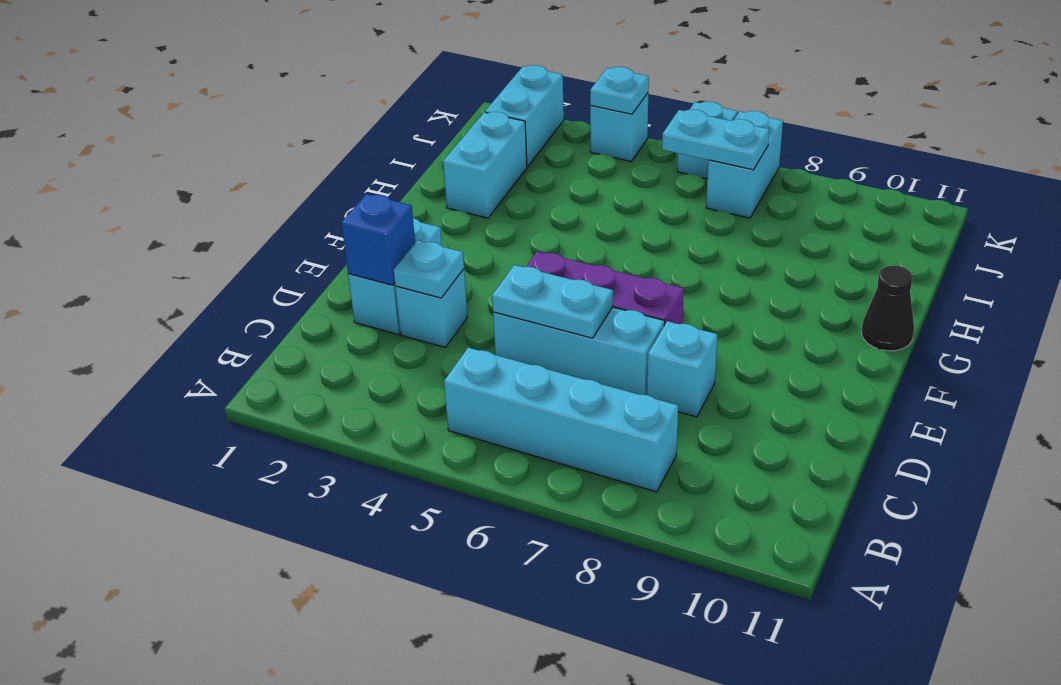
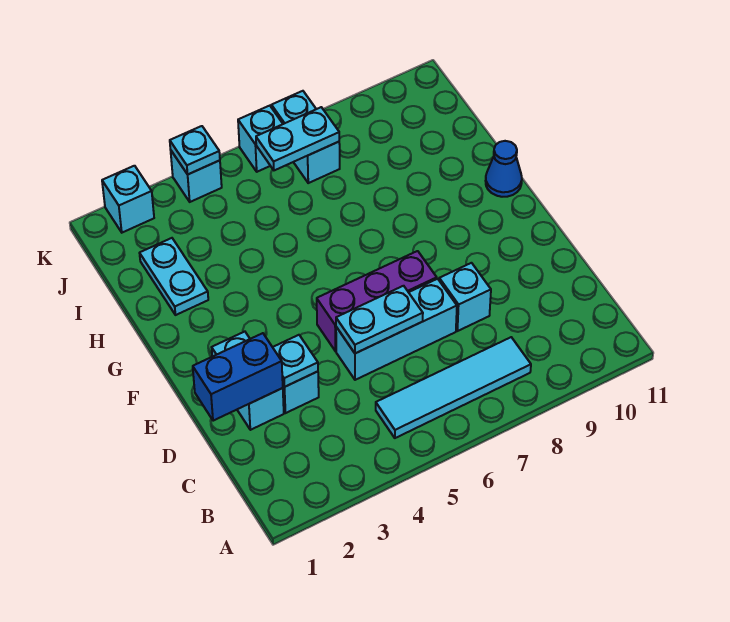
cyan 1x4 brick [444,348,678,492] -> cyan 1x4 tile [376,337,531,438]
blue 1x1 brick [341,194,415,285] -> blue 1x2 brick [193,333,283,421]
black 1x1 cone [861,266,914,351] -> blue 1x1 cone [486,141,522,197]
cyan 1x2 brick [443,112,527,218] -> cyan 1x2 plate [140,238,208,315]
cyan 1x2 brick [485,65,564,167] -> cyan 1x1 brick [102,166,154,233]

